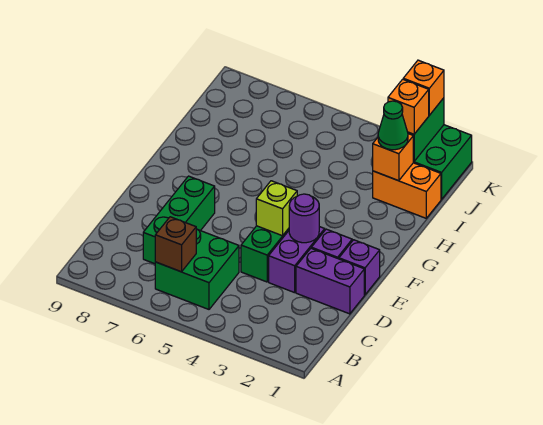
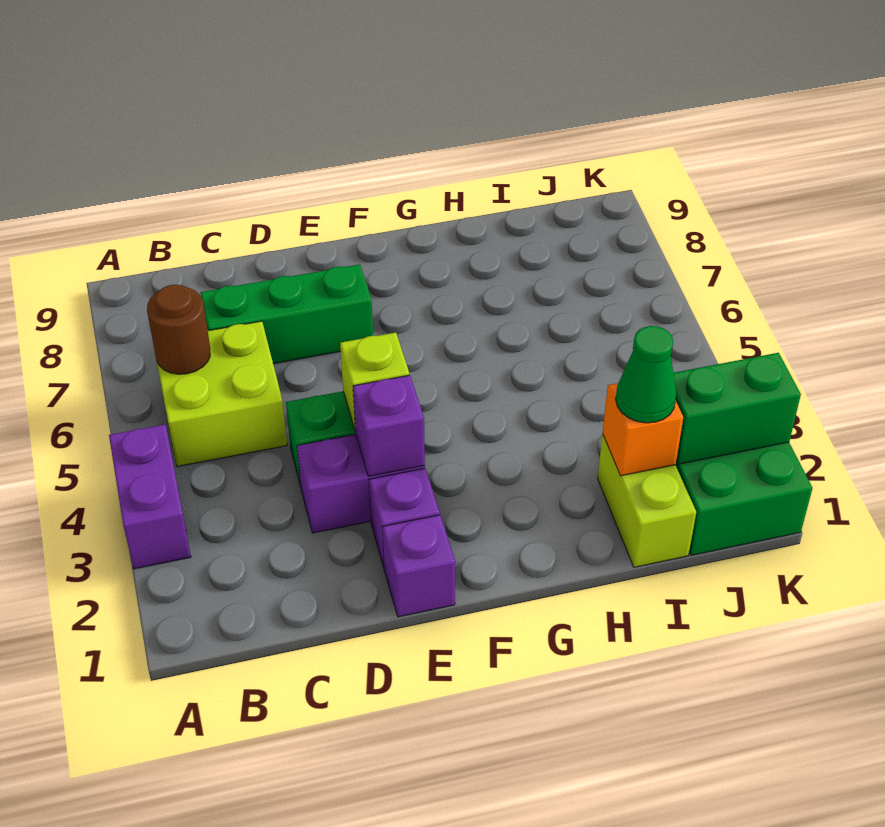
green 2x2 brick [155,229,239,309] -> lime 2x2 brick [156,321,287,467]
brown 1x1 brick [155,217,196,272] -> brown 1x1 round brick [147,285,210,374]
purple 1x2 brick [296,248,364,314] -> purple 1x2 brick moved to [109,425,191,569]
purple 1x1 round brick [289,194,319,243] -> purple 1x1 brick [353,375,425,476]
orange 1x2 brick [373,163,441,218] -> lime 1x2 brick [598,434,696,567]
orange 1x1 brick [388,79,429,134] -> none
orange 1x1 brick [403,60,444,115] -> none

